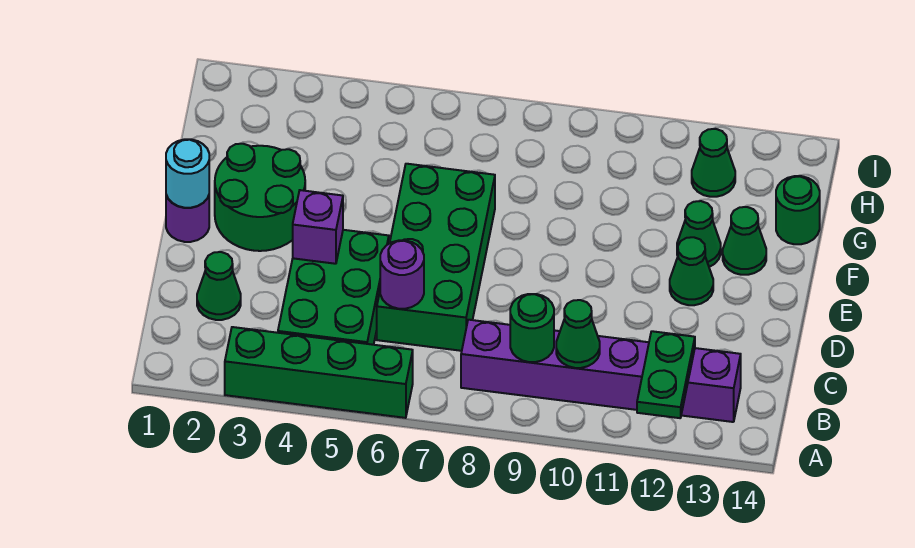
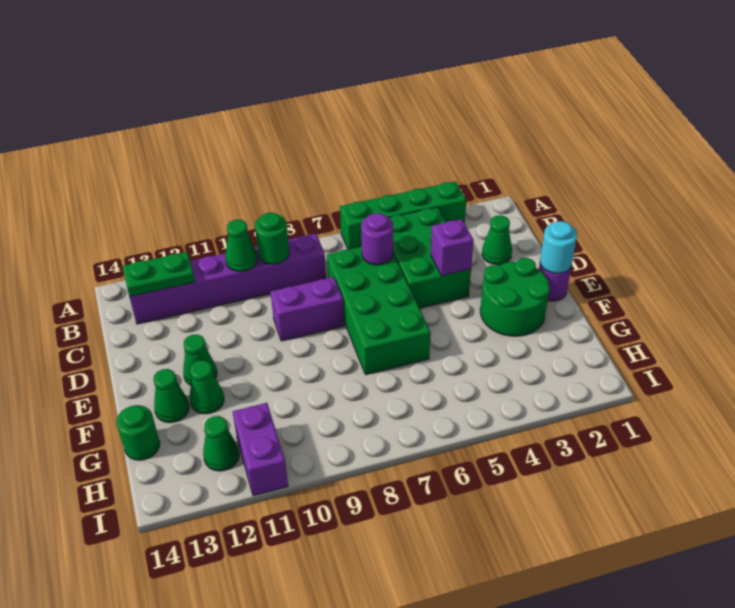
green 1x2 plate [637,331,695,418] -> green 1x2 plate turned to [123,252,195,297]
none -> purple 1x2 brick [271,277,344,341]
none -> purple 1x2 brick [232,403,288,496]

